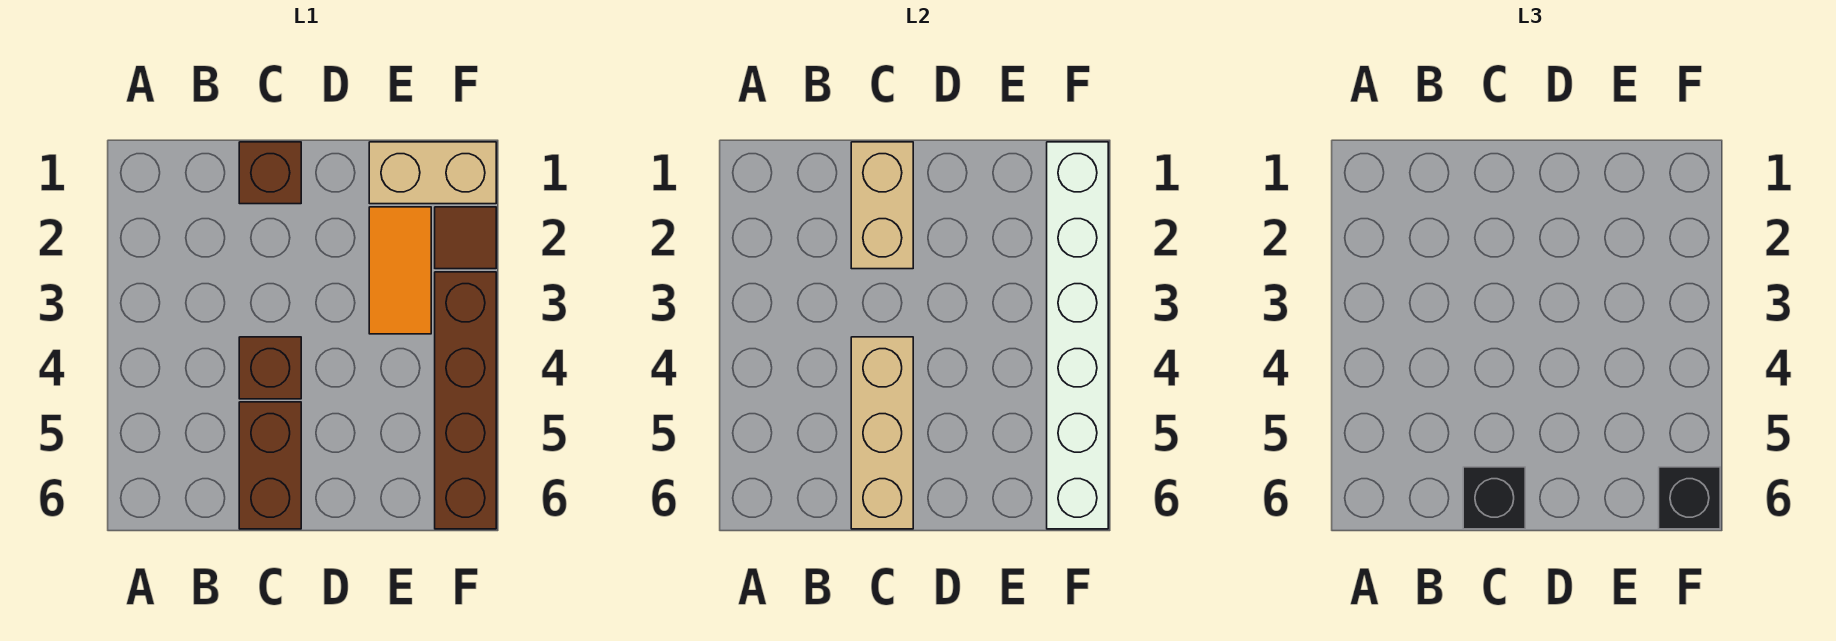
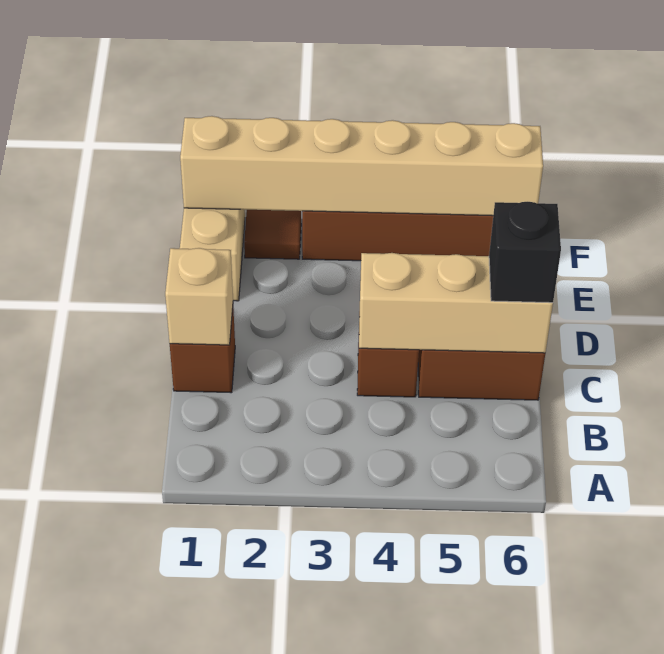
tan 1x2 brick [851,142,913,269] -> tan 1x1 brick [165,248,233,345]
orange 1x2 tile [369,207,431,334] -> none
white 1x6 brick [1047,142,1108,529] -> tan 1x6 brick [180,116,543,216]
black 1x1 brick [1659,467,1720,529] -> none

